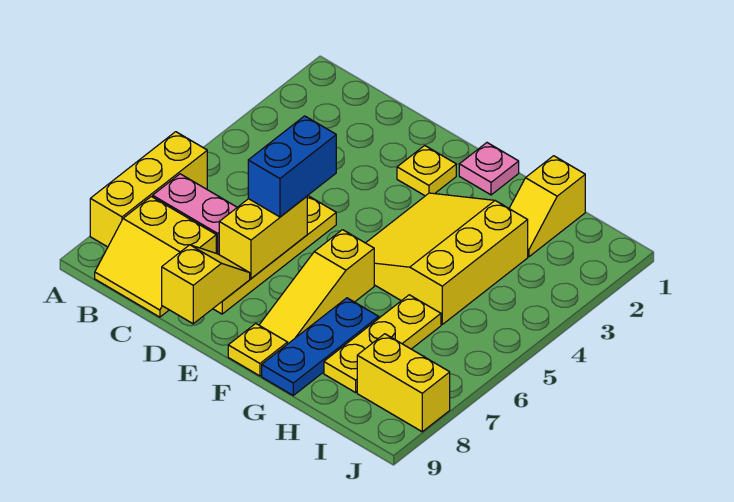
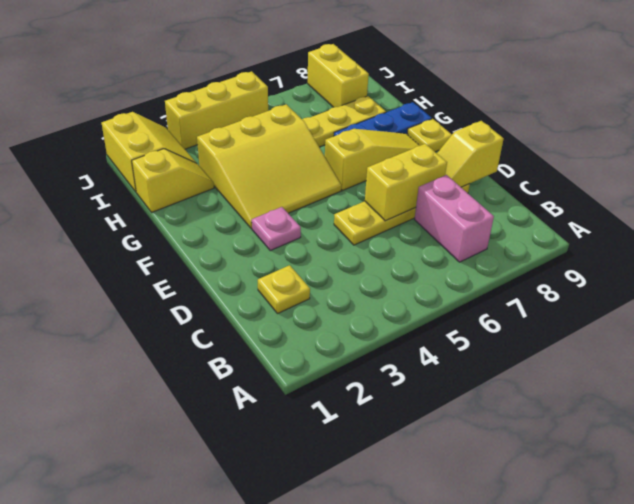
yellow 1x3 brick [90,132,207,247] -> yellow 1x3 brick moved to [165,71,268,149]
yellow 2x2 slope [95,197,216,317] -> yellow 2x2 slope moved to [102,112,196,192]
blue 1x2 brick [248,116,336,217] -> none
yellow 1x1 plate [397,145,456,196] -> yellow 1x1 plate moved to [258,265,310,314]
pink 1x1 plate [459,143,519,195] -> pink 1x1 plate moved to [252,207,301,251]

